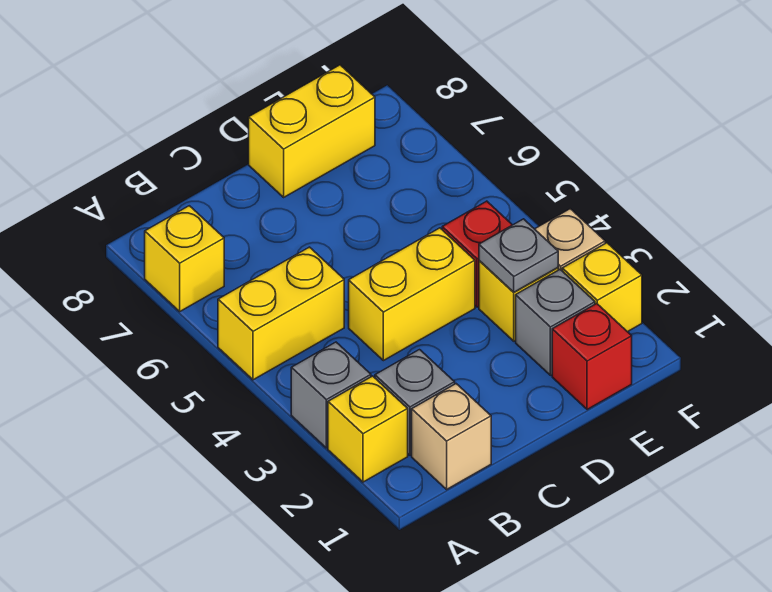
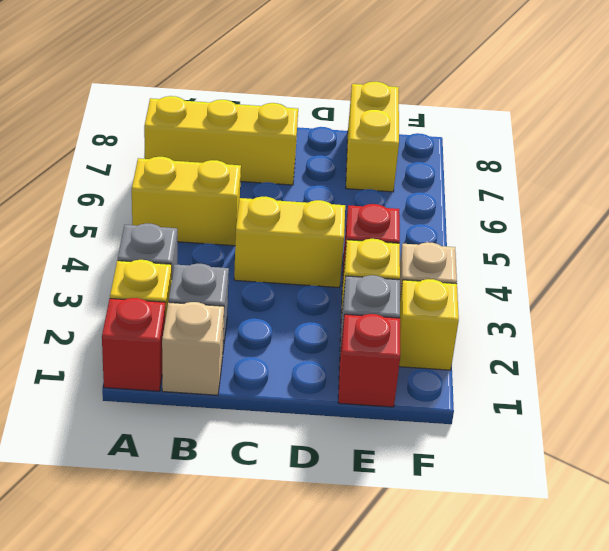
none -> red 1x1 brick [102,298,165,391]
yellow 1x1 brick [145,206,224,311] -> yellow 1x3 brick [144,96,298,185]
yellow 1x2 brick [249,65,375,197] -> yellow 1x2 brick turned to [346,82,399,192]
grey 1x1 plate [479,219,558,292] -> none

